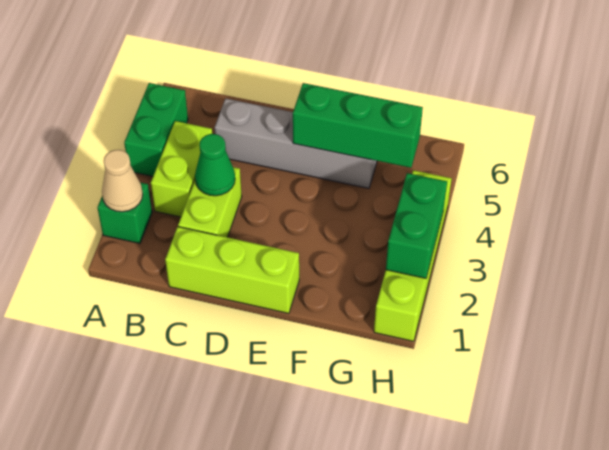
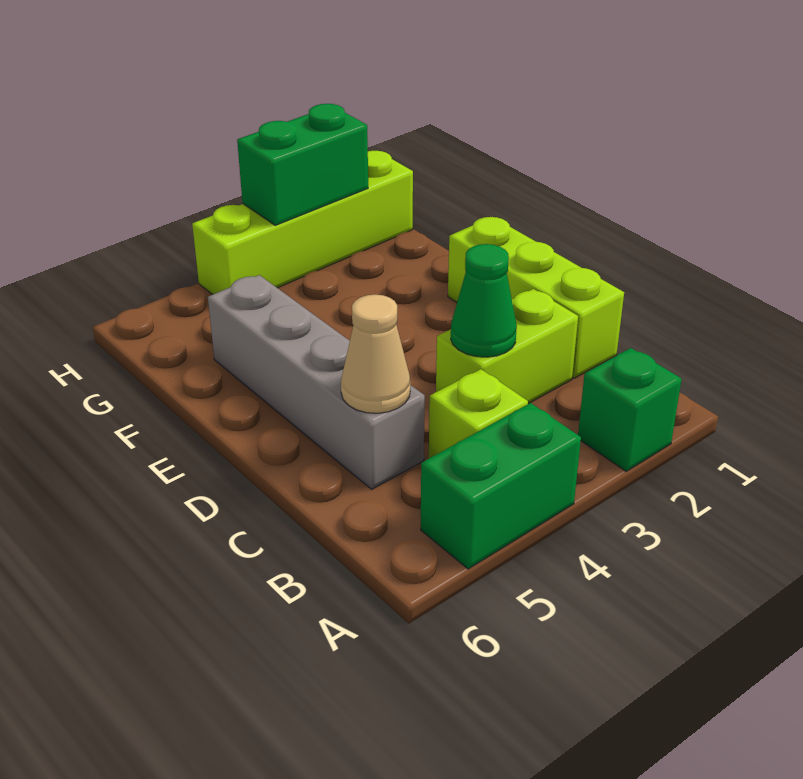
tan 1x1 cone [102,150,143,212] -> tan 1x1 cone moved to [341,295,410,413]
lime 1x2 brick [151,121,212,217] -> lime 1x1 brick [429,369,528,458]
green 1x3 brick [293,83,423,168] -> none

